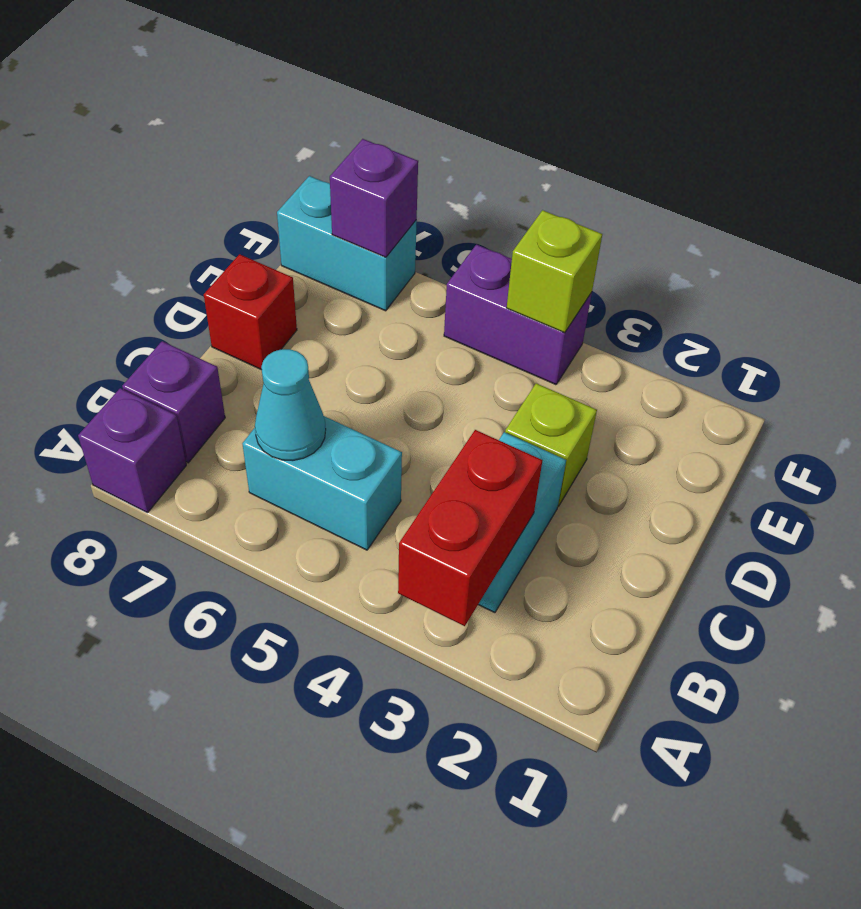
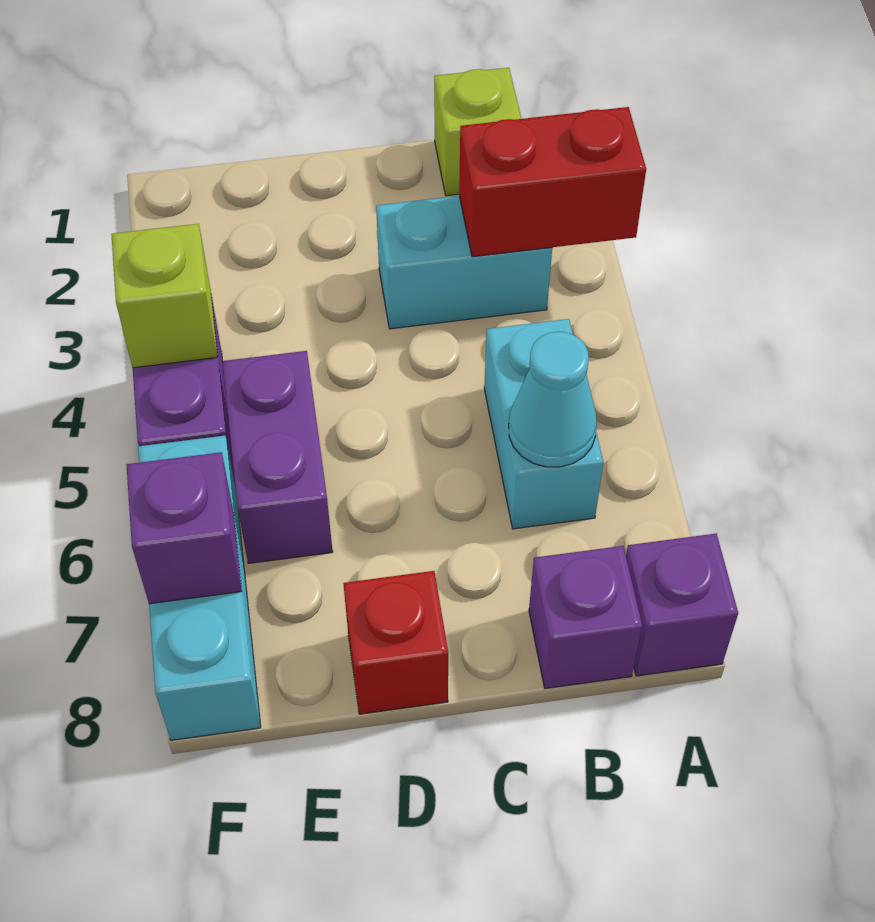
lime 1x1 brick [505,383,597,506] -> lime 1x1 brick moved to [434,68,521,196]
none -> purple 1x2 brick [222,351,333,564]
cyan 1x2 brick [277,176,417,311] -> cyan 1x3 brick [138,436,261,740]

